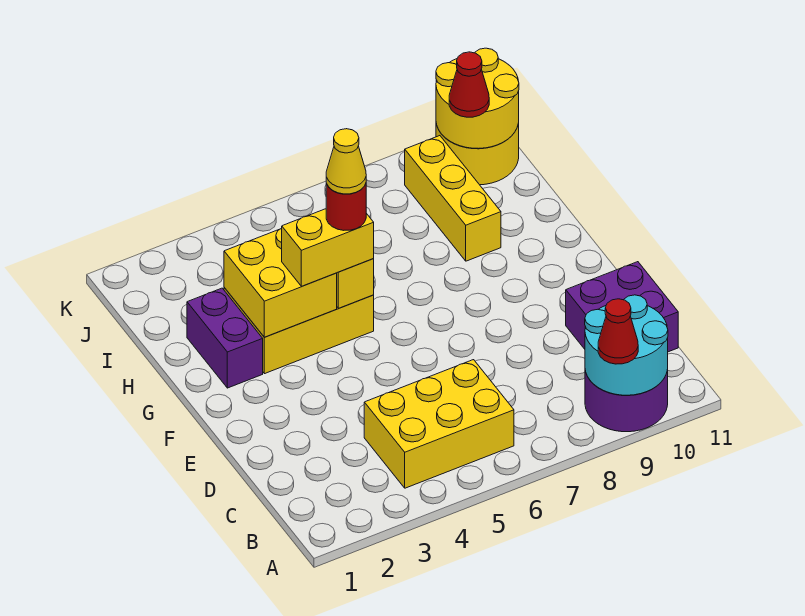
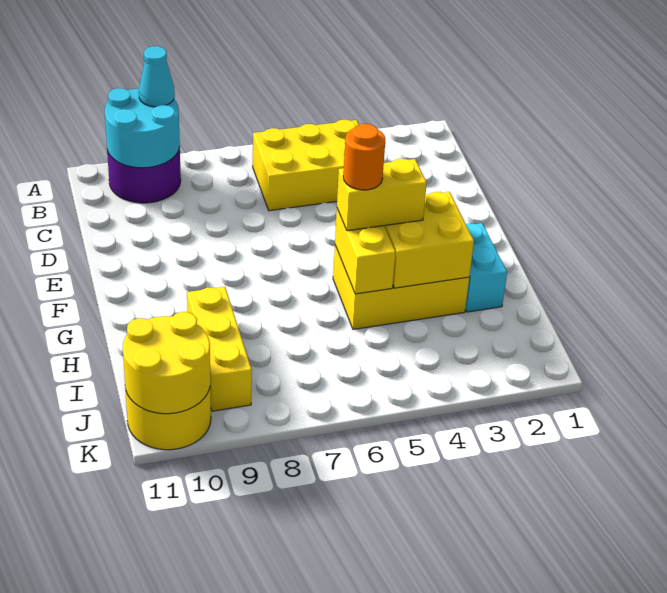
red 1x1 cone [598,299,638,364] -> cyan 1x1 cone [139,46,175,107]
purple 2x2 brick [566,262,678,352] -> none
purple 1x2 brick [187,288,263,388] -> cyan 1x2 brick [465,223,507,312]
red 1x1 round brick [326,184,366,230] -> orange 1x1 round brick [343,124,385,190]
yellow 1x1 cone [326,129,366,194] -> none
red 1x1 cone [449,52,489,117] -> none

